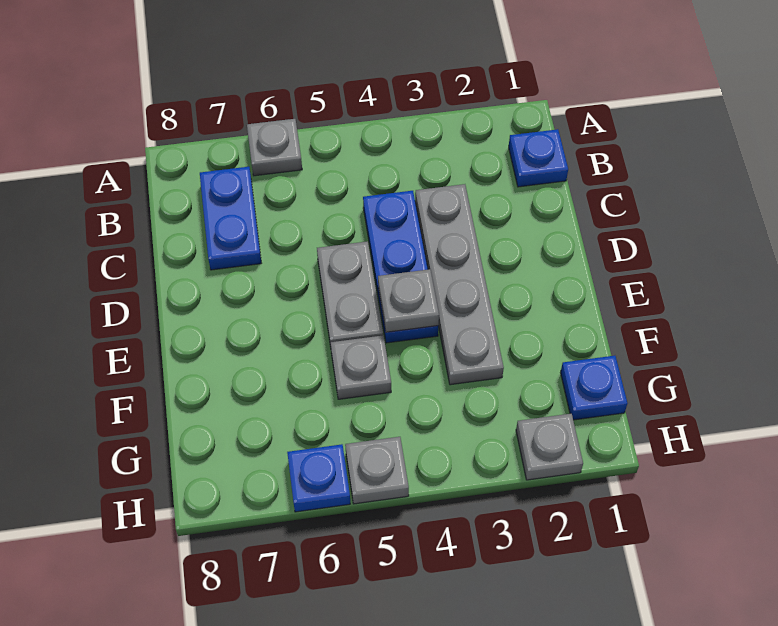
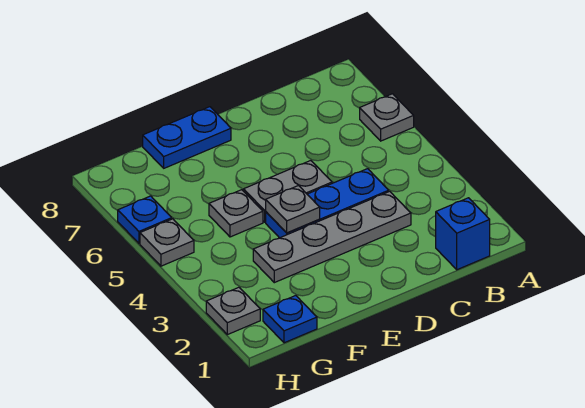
blue 1x1 plate [509,129,568,187] -> blue 1x1 brick [436,198,490,270]
blue 1x2 plate [200,167,261,270] -> blue 1x2 plate moved to [143,107,231,168]

